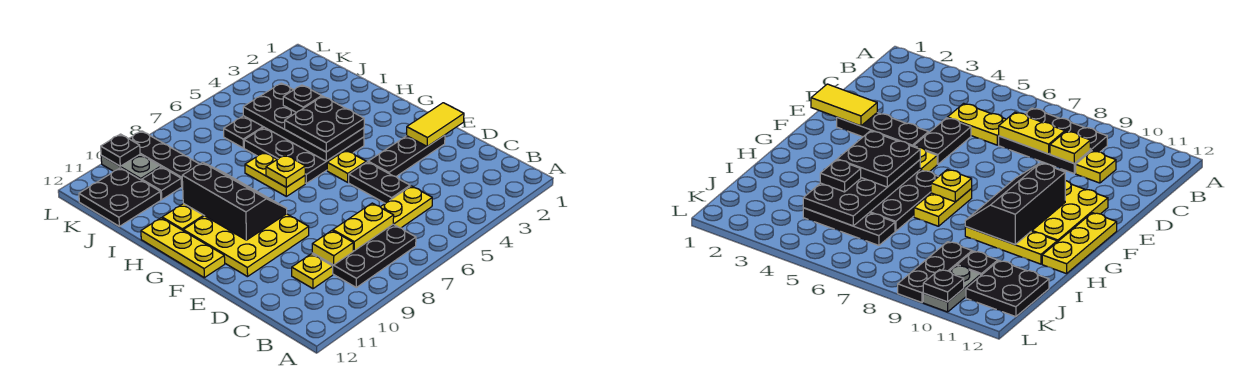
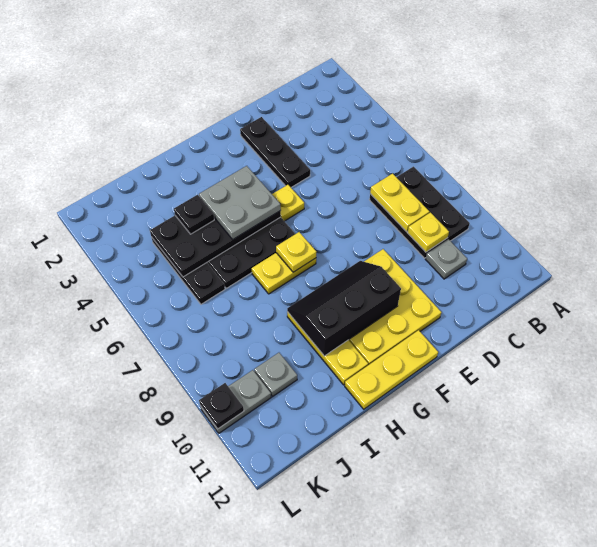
yellow 1x2 plate [381,186,432,228] -> none
yellow 1x1 plate [292,254,333,289] -> grey 1x1 plate [425,239,467,279]
black 1x2 plate [349,162,410,203] -> none
yellow 1x2 tile [407,103,464,146] -> none
black 2x2 plate [285,96,364,152] -> grey 2x2 plate [199,166,281,239]
black 1x3 plate [129,131,199,187] -> none
black 1x1 plate [142,167,182,199] -> grey 1x1 plate [254,353,297,397]
black 2x2 plate [79,168,161,226] -> none

